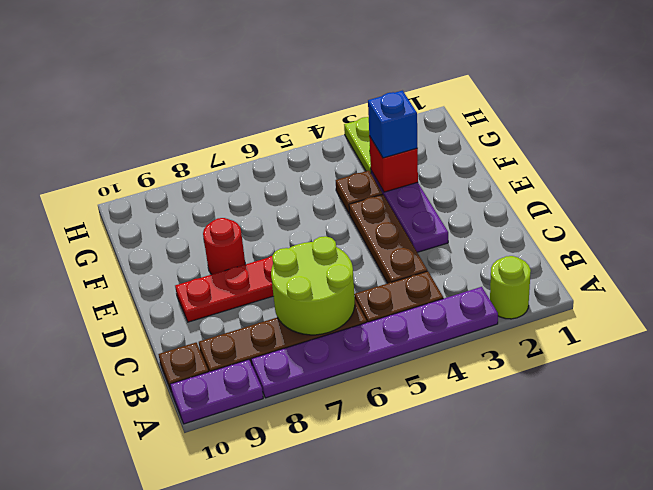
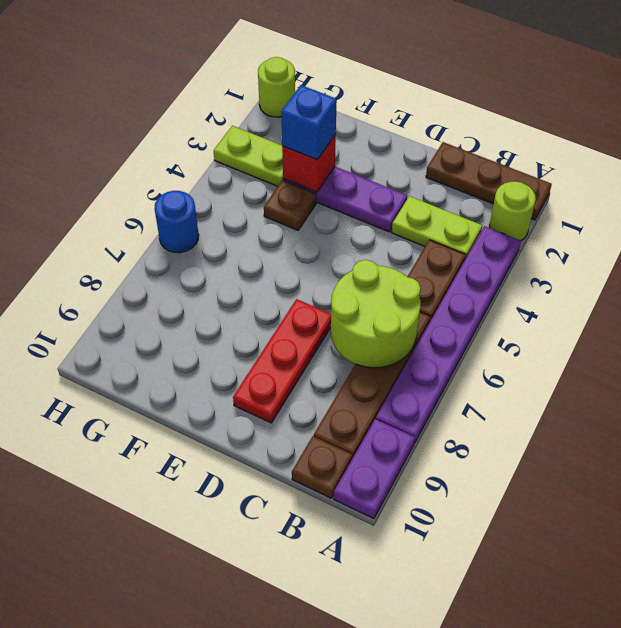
none -> lime 1x2 plate [392,196,482,259]
brown 1x3 plate [349,194,427,283] -> brown 1x3 plate moved to [426,142,552,220]
red 1x1 round brick [203,218,245,274] -> none
none -> lime 1x1 round brick [258,57,295,117]
none -> blue 1x1 round brick [154,191,199,253]

